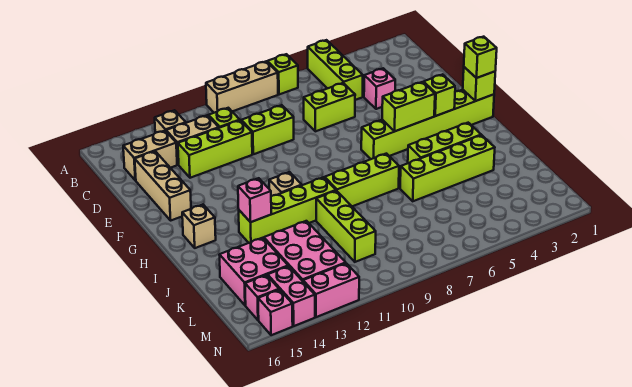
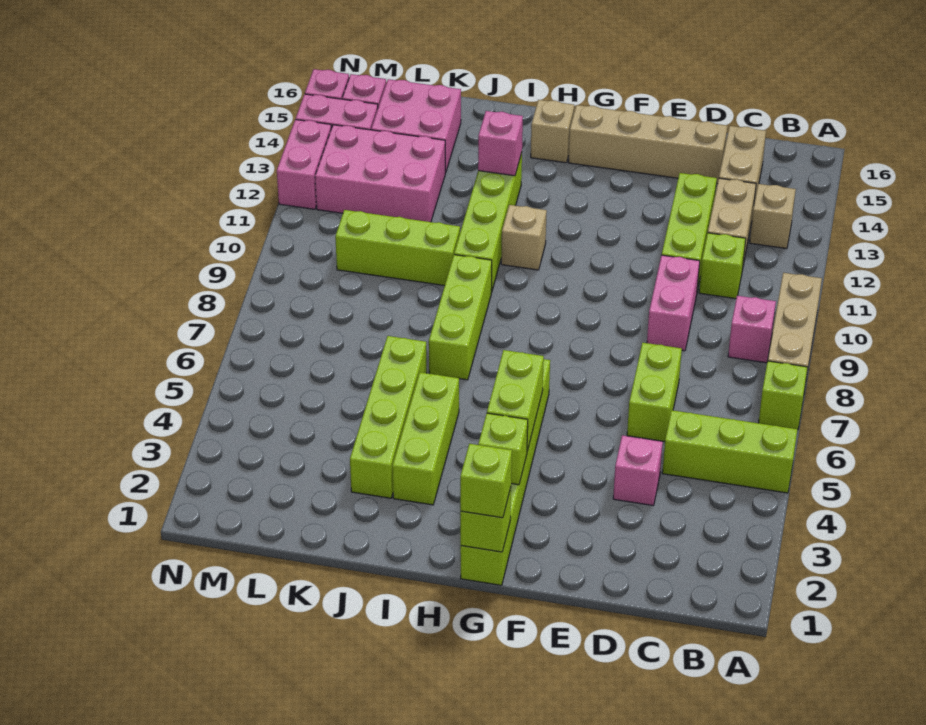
none -> pink 1x1 brick [728,295,776,363]
lime 1x2 brick [241,105,294,154] -> pink 1x2 brick [647,255,700,351]
tan 1x3 brick [135,151,191,220] -> tan 1x4 brick [568,105,727,184]

